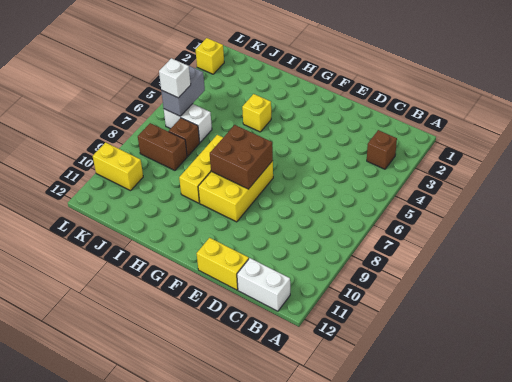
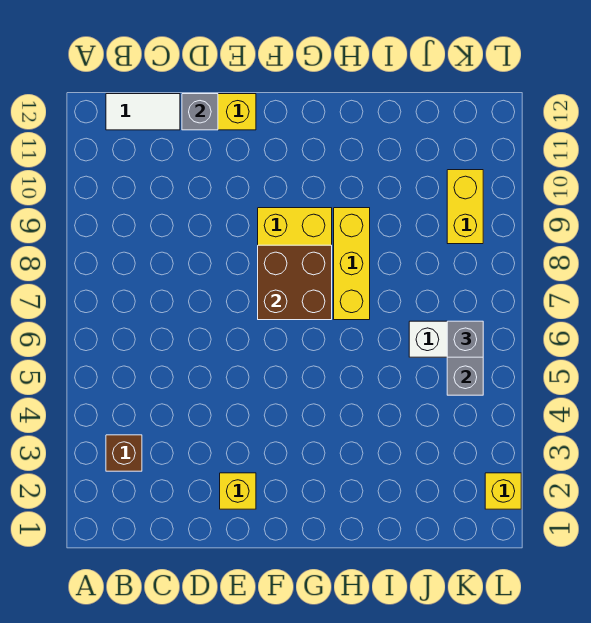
white 1x2 brick [237,258,290,311] -> white 1x2 tile [106,94,180,130]
none -> grey 1x1 brick [182,94,218,130]
yellow 1x1 brick [242,94,271,132] -> yellow 1x1 brick moved to [220,473,256,509]
brown 1x1 brick [169,118,200,156] -> none
brown 1x2 brick [138,123,187,170] -> none
white 1x1 brick [159,58,191,98] -> grey 1x1 brick [447,321,483,357]
yellow 1x2 brick [93,142,143,191] -> yellow 1x2 brick turned to [447,170,483,244]

